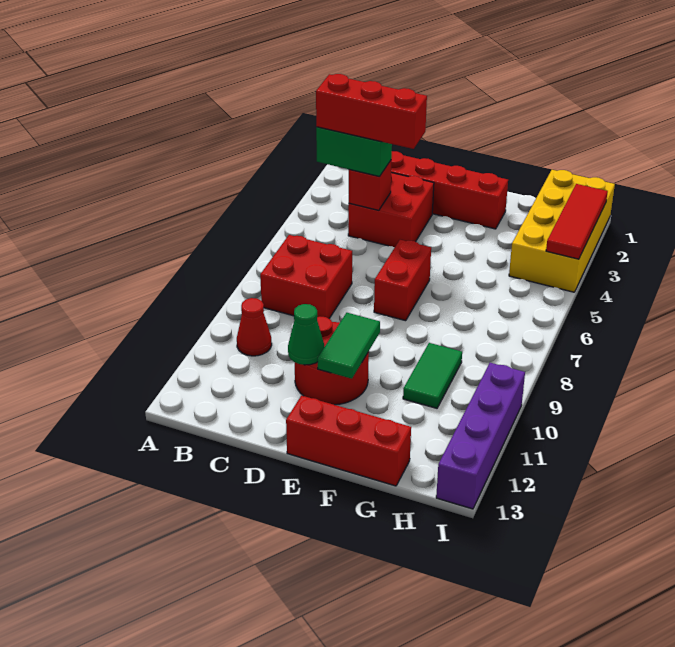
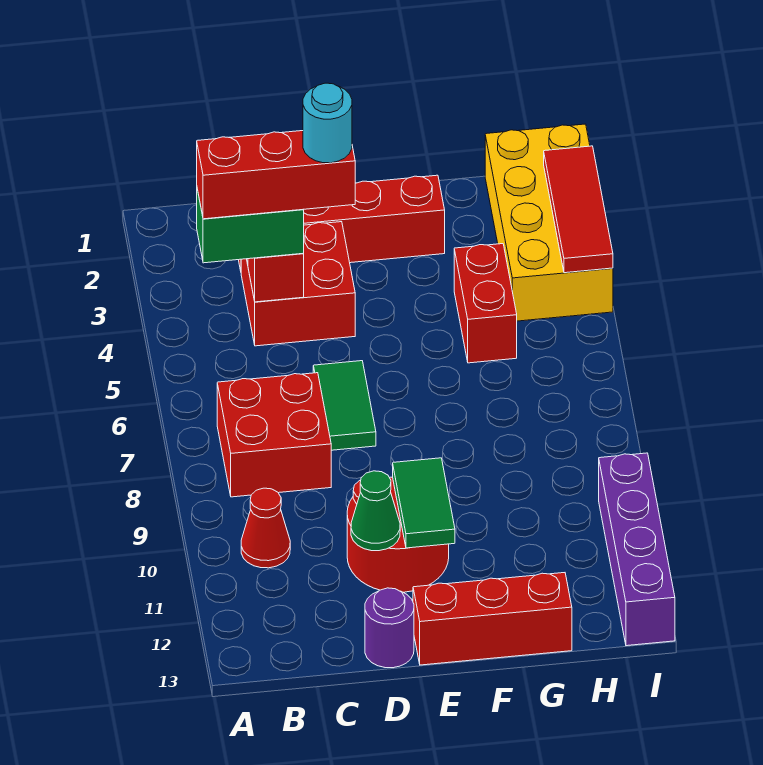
none -> cyan 1x1 round brick [303,83,352,163]
none -> purple 1x1 round brick [365,588,414,668]
red 1x2 brick [374,240,431,321] -> red 1x2 brick moved to [454,244,517,363]
green 1x2 tile [403,343,462,408] -> green 1x2 tile moved to [313,361,376,450]

